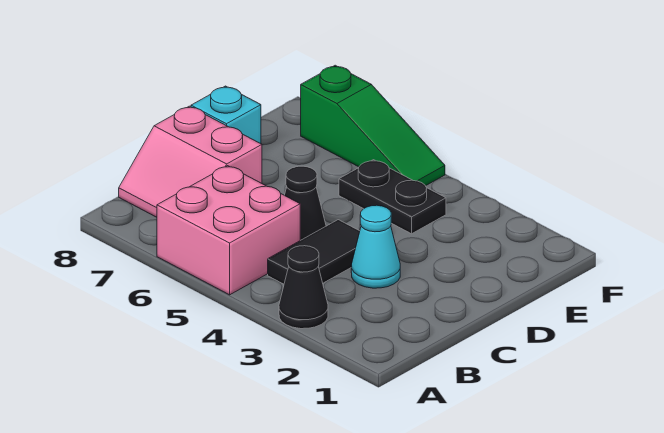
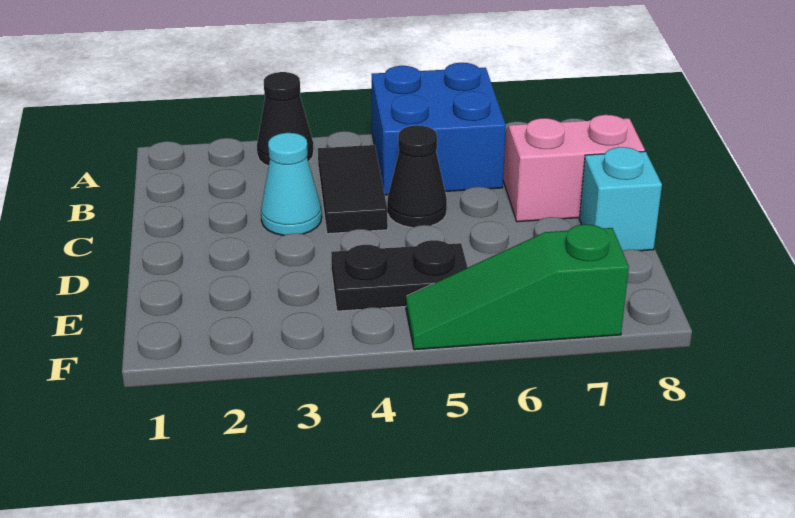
pink 2x2 brick [157,166,300,295] -> blue 2x2 brick [371,63,506,195]

